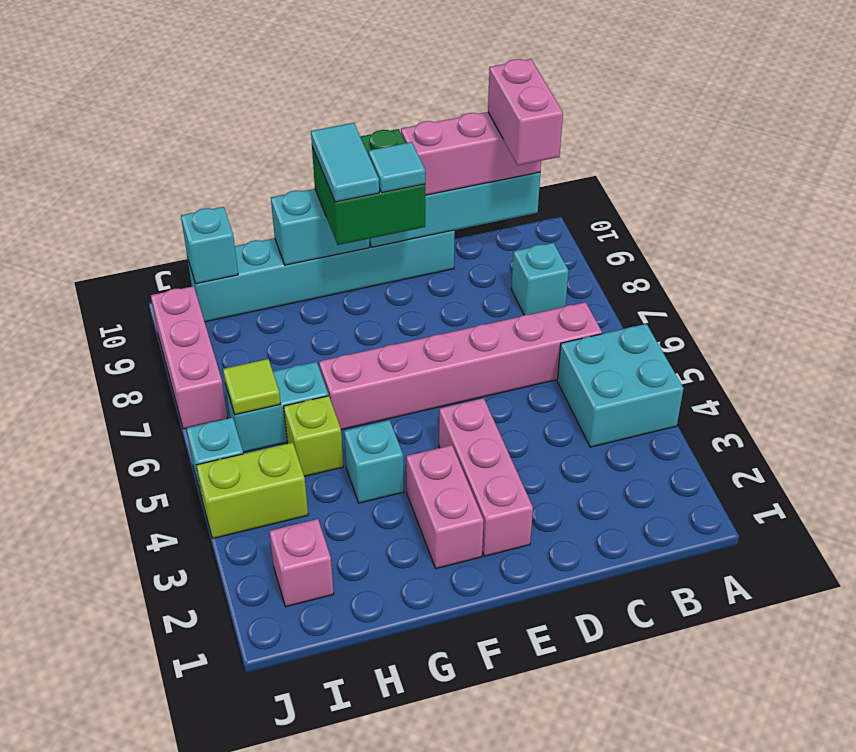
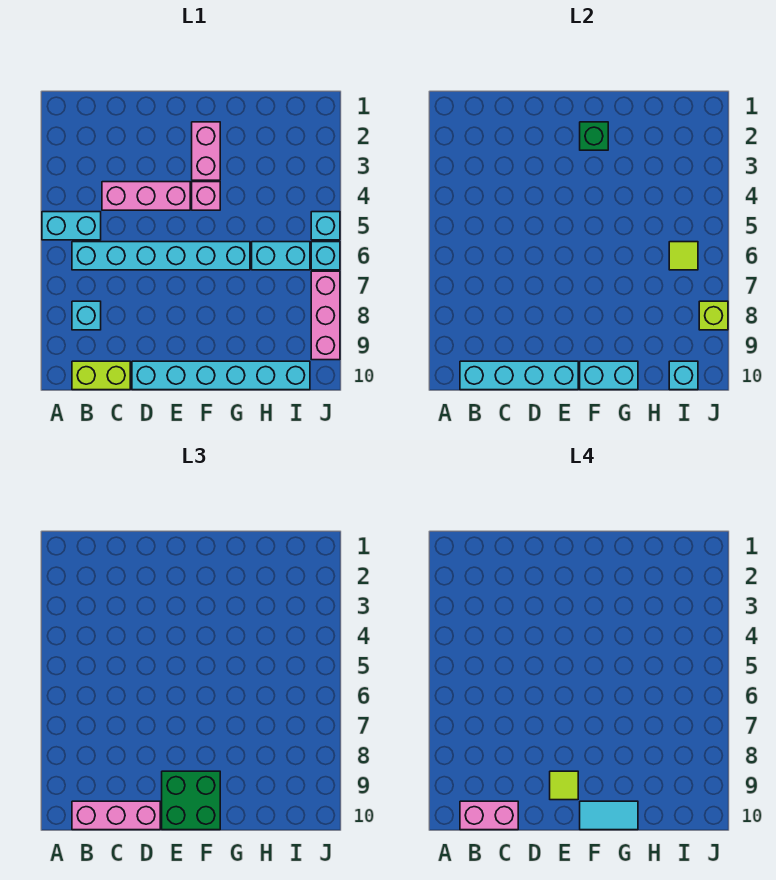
cyan 2x2 brick [557,324,683,447] -> cyan 1x2 brick [42,212,101,240]
pink 1x6 brick [319,302,602,430] -> cyan 1x6 brick [72,242,250,270]
pink 1x2 brick [488,59,563,165] -> pink 1x2 brick turned to [460,801,518,830]
pink 1x3 brick [439,398,533,556] -> pink 1x3 brick turned to [102,182,190,210]
cyan 1x1 tile [369,142,425,193] -> lime 1x1 tile [550,771,578,800]
none -> green 1x1 brick [580,122,608,150]
cyan 1x2 tile [311,123,379,202] -> cyan 1x2 tile turned to [580,801,638,830]
cyan 1x1 brick [344,420,404,503] -> cyan 1x1 brick moved to [311,242,340,270]
lime 1x1 brick [284,396,343,476] -> lime 1x1 brick moved to [699,301,728,330]
pink 1x1 brick [269,519,334,607] -> pink 1x1 brick moved to [192,182,220,210]
lime 1x2 brick [196,443,308,538] -> lime 1x2 brick moved to [72,361,130,390]

